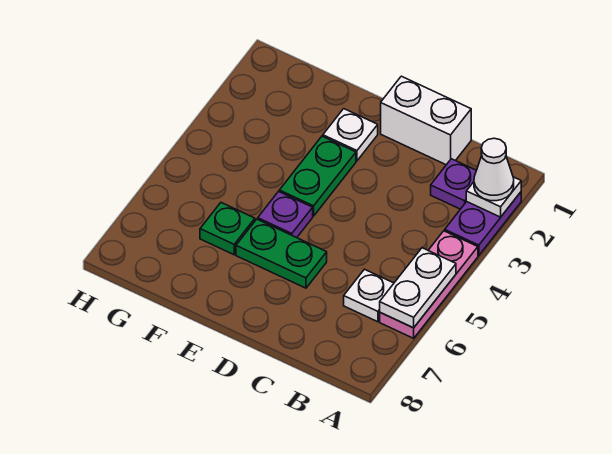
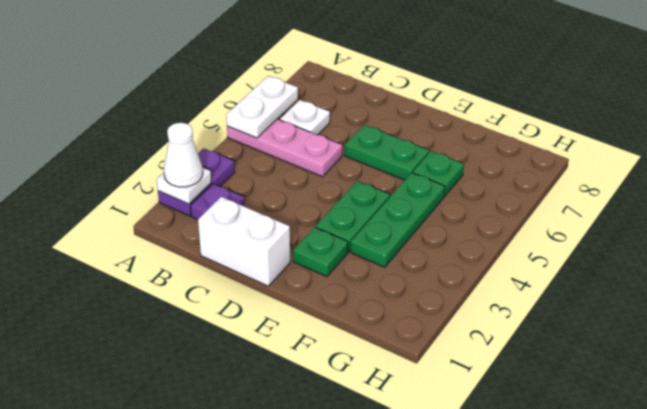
pink 1x3 plate [380,231,478,338] -> pink 1x3 plate turned to [227,119,342,177]
white 1x1 plate [323,109,378,161] -> green 1x1 plate [293,227,348,277]
purple 1x1 plate [258,192,313,238] -> none
none -> green 1x3 plate [351,173,445,267]

